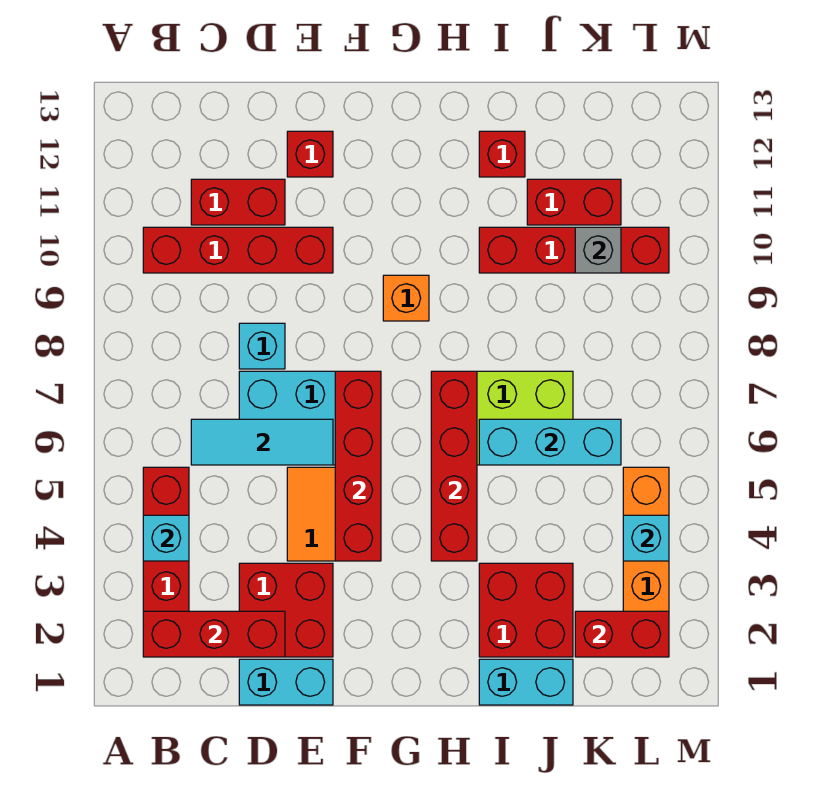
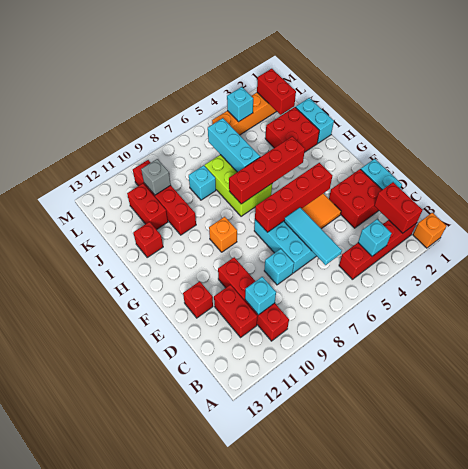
none -> orange 1x1 brick [413,213,446,248]
red 1x3 brick [143,611,285,657] -> red 1x2 brick [374,182,422,233]
none -> cyan 1x1 brick [245,277,276,315]
none -> cyan 1x1 brick [189,165,216,200]

